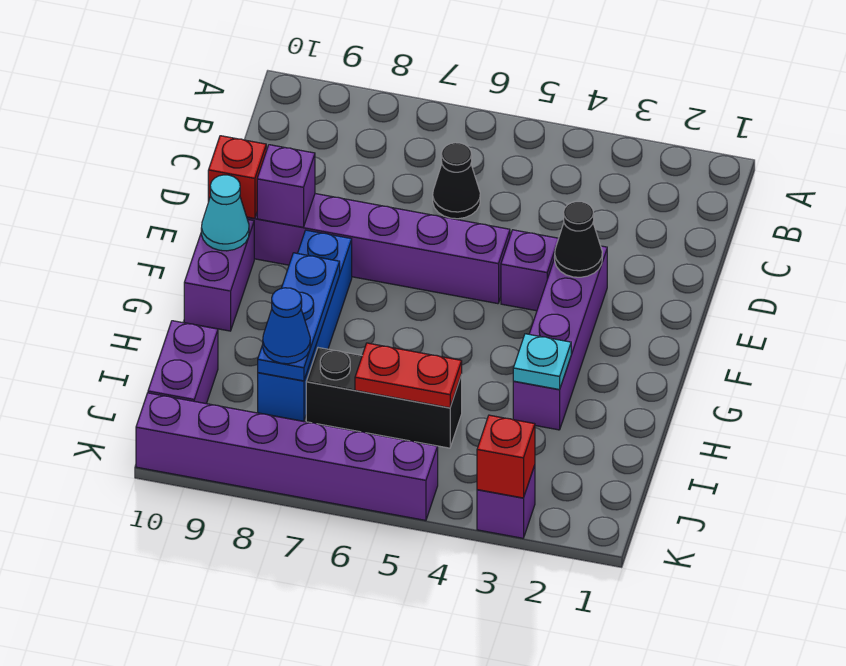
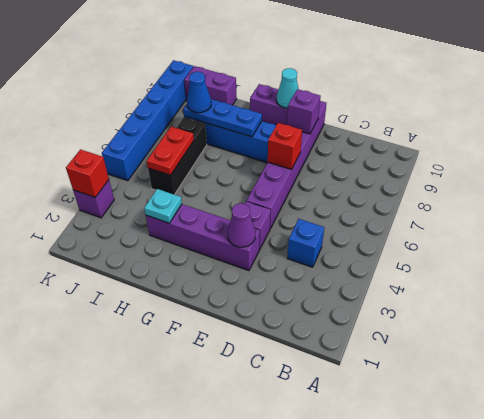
none -> blue 1x1 brick [287,219,324,267]
black 1x1 cone [433,143,480,219] -> none
black 1x1 cone [555,202,602,277] -> purple 1x1 cone [228,203,255,247]
red 1x1 brick [208,136,266,218] -> red 1x1 brick moved to [268,123,302,169]
purple 1x6 brick [136,393,438,520] -> blue 1x6 brick [102,60,193,181]

